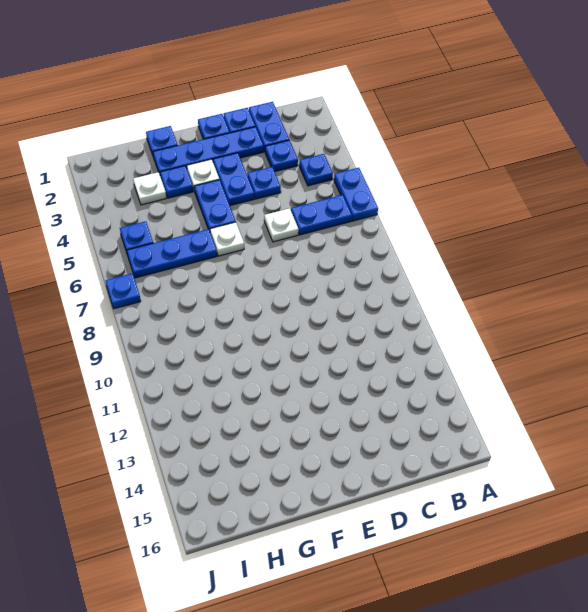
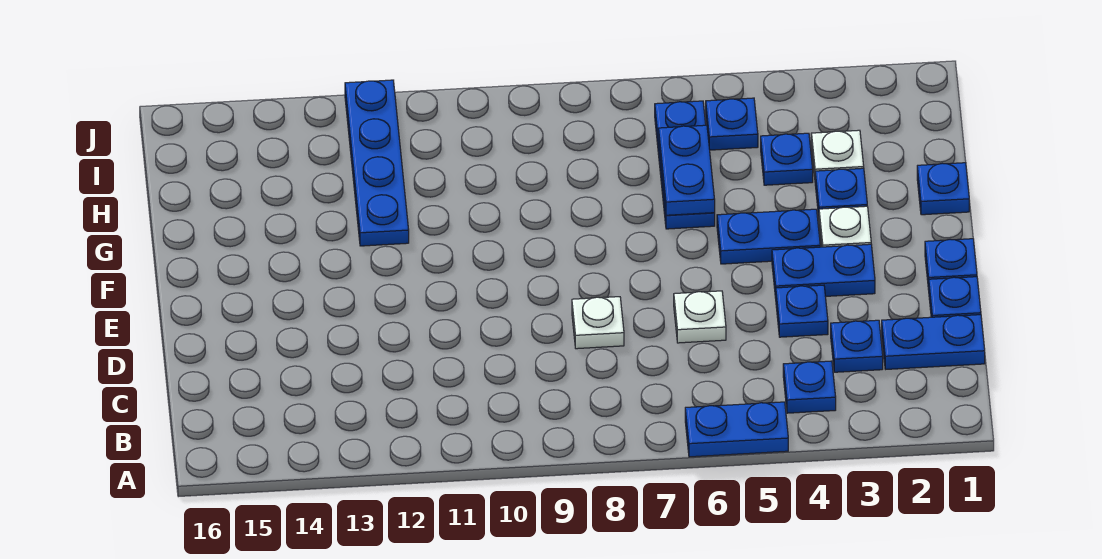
blue 1x2 plate [291,195,352,235] -> blue 1x2 plate moved to [659,125,715,215]
blue 1x4 plate [153,127,264,177] -> blue 1x4 plate moved to [345,80,409,246]
white 1x1 plate [210,222,244,256] -> white 1x1 plate moved to [572,297,624,349]
blue 1x1 plate [106,273,141,309] -> blue 1x1 plate moved to [761,133,813,185]

